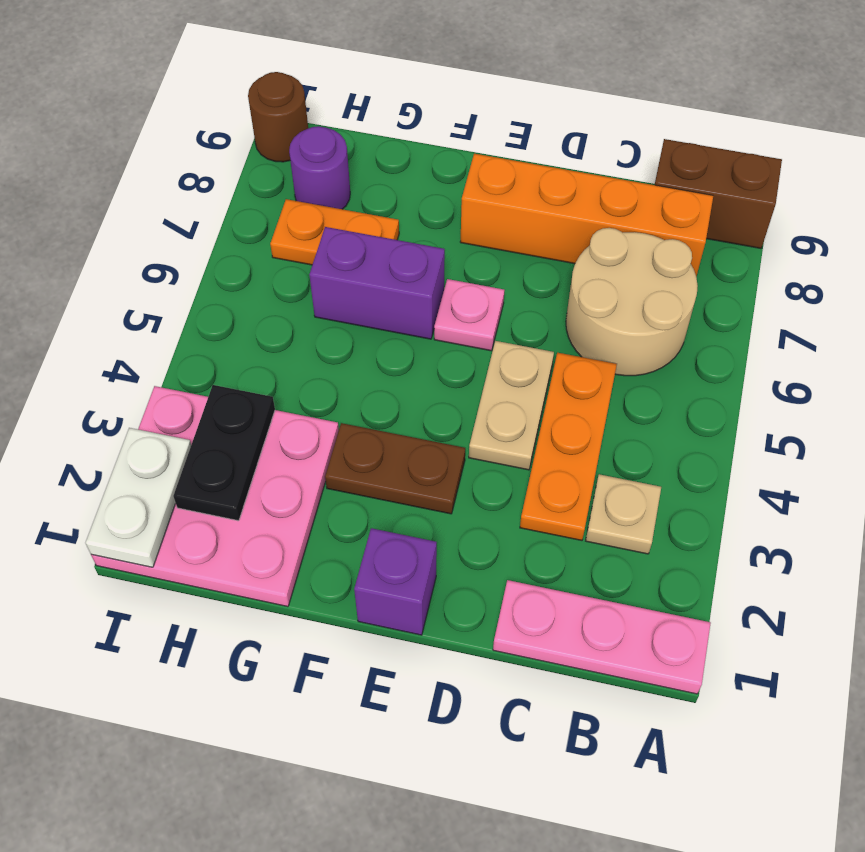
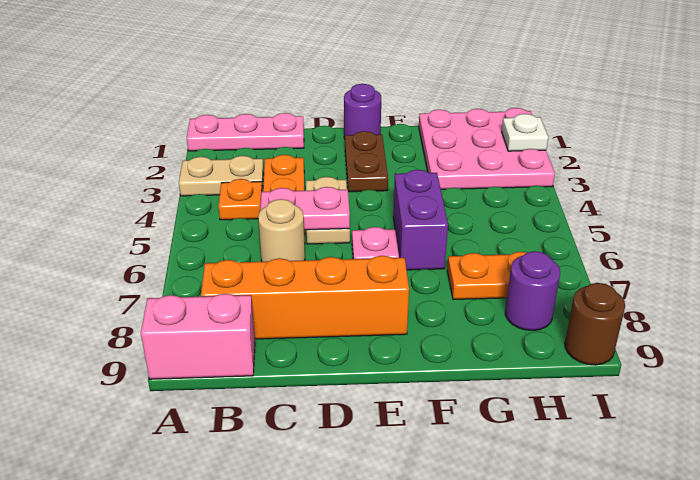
brown 1x2 brick [655,139,782,248] -> pink 1x2 brick [141,294,255,379]
tan 1x1 plate [586,474,661,554] -> tan 1x2 plate [179,156,264,196]
none -> orange 1x1 plate [218,179,262,220]
tan 2x2 round brick [566,228,698,376] -> tan 1x1 round brick [258,199,305,262]
none -> pink 1x2 plate [260,187,350,230]
purple 1x1 brick [354,528,437,635] -> purple 1x1 round brick [344,84,381,139]
brown 1x2 plate [325,423,465,514] -> brown 1x2 plate turned to [345,131,388,192]
purple 1x2 brick [309,227,445,339] -> purple 1x2 brick turned to [393,170,448,270]
black 1x2 plate [173,385,275,521] -> none
white 1x2 plate [85,428,191,567] -> white 1x1 plate [502,114,548,151]

